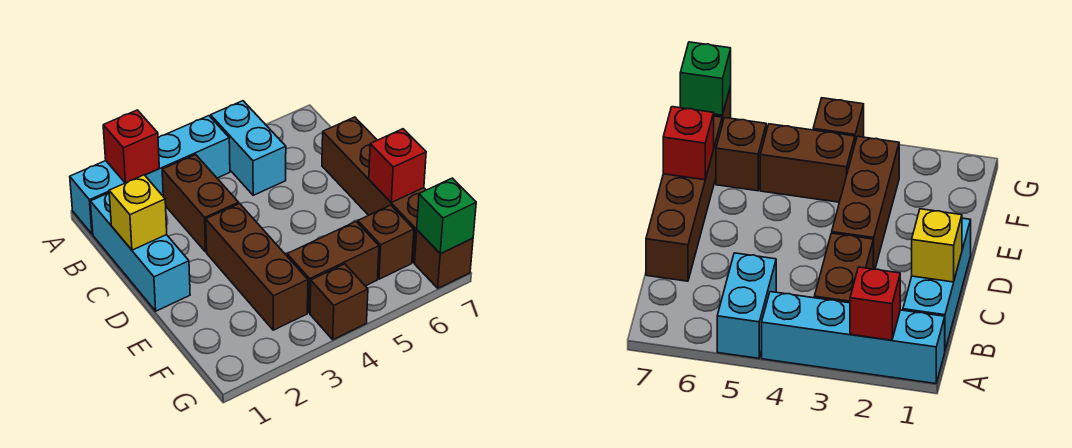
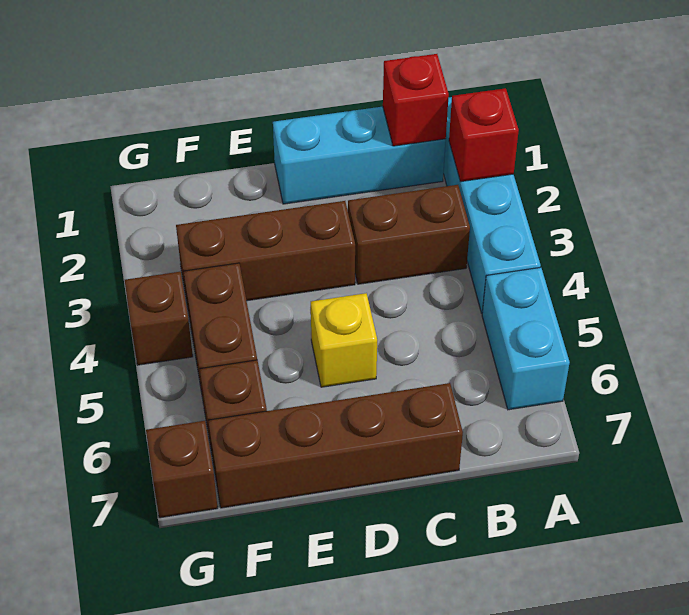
cyan 1x2 brick [211,101,286,195] -> cyan 1x2 brick turned to [482,267,570,410]
yellow 1x1 brick [109,175,167,250] -> yellow 1x1 brick moved to [311,293,377,387]
red 1x1 brick [369,129,426,203] -> red 1x1 brick moved to [383,54,449,146]
green 1x1 brick [417,178,476,254] -> none

